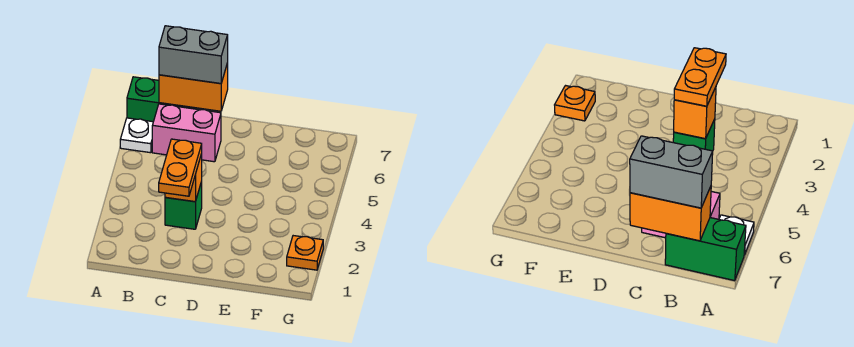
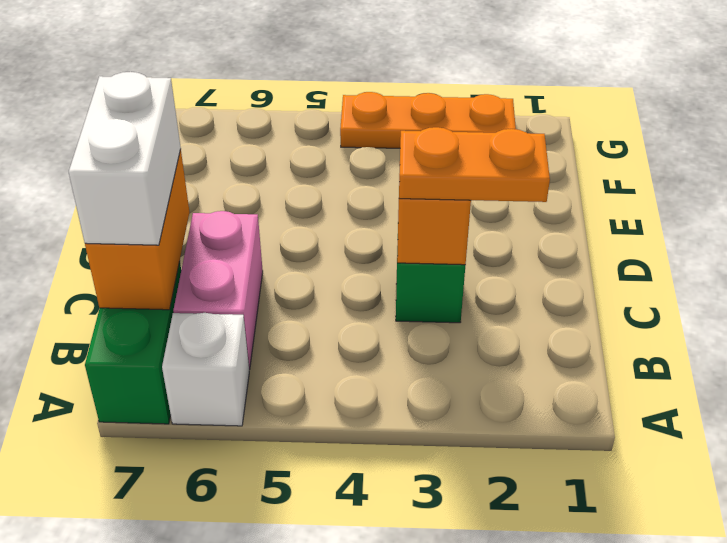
white 1x1 plate [120,118,153,153] -> white 1x1 brick [162,313,249,426]
grey 1x2 brick [159,26,228,83] -> white 1x2 brick [69,72,181,245]
orange 1x1 plate [287,236,323,270] -> orange 1x3 plate [340,92,516,148]

